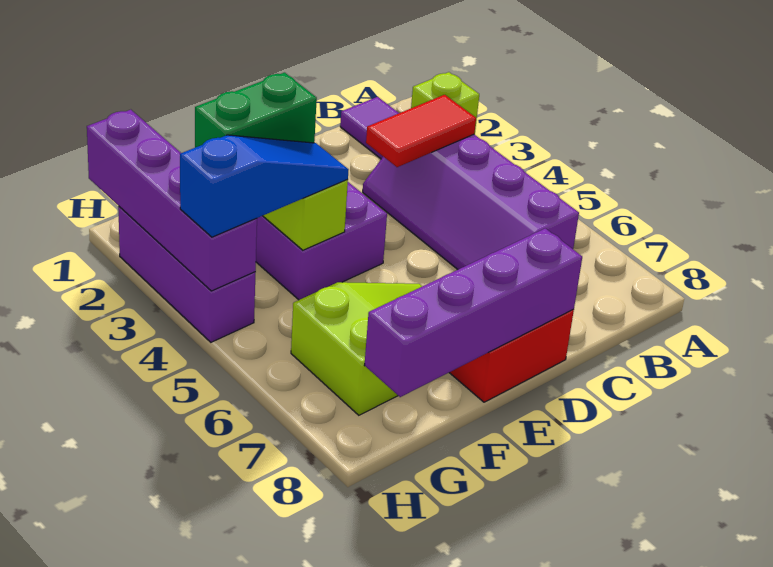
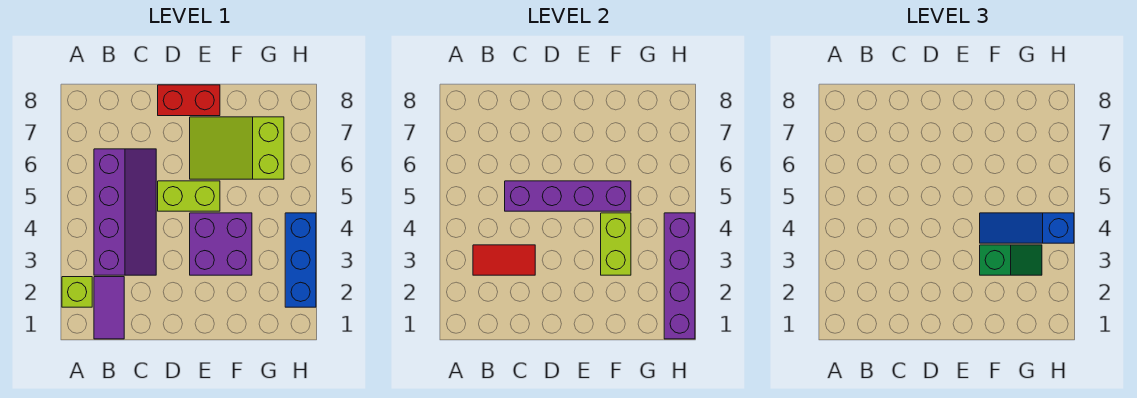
none -> lime 1x2 brick [158,181,220,211]
purple 1x4 brick [364,228,582,397] -> purple 1x4 brick moved to [505,181,631,211]
green 1x2 brick [195,73,317,148] -> green 1x2 slope [980,245,1042,275]
purple 1x3 brick [118,206,256,342] -> blue 1x3 brick [285,213,316,307]

